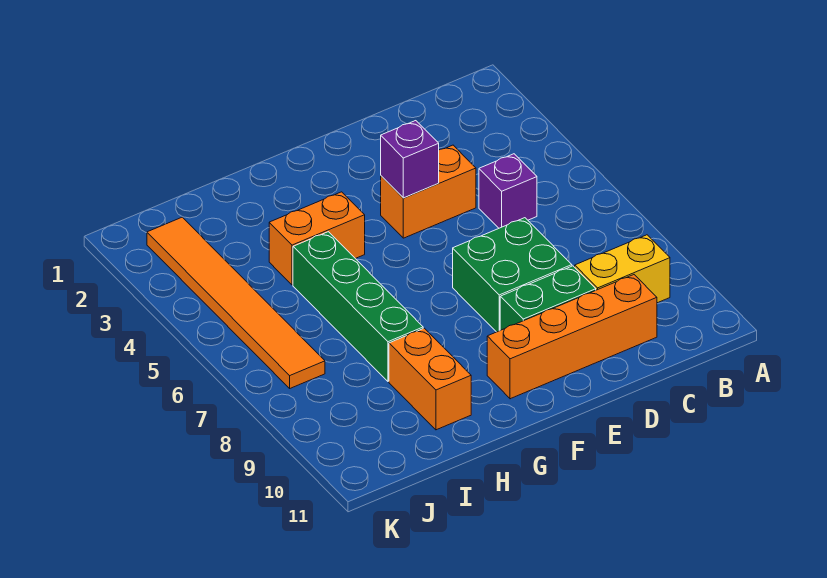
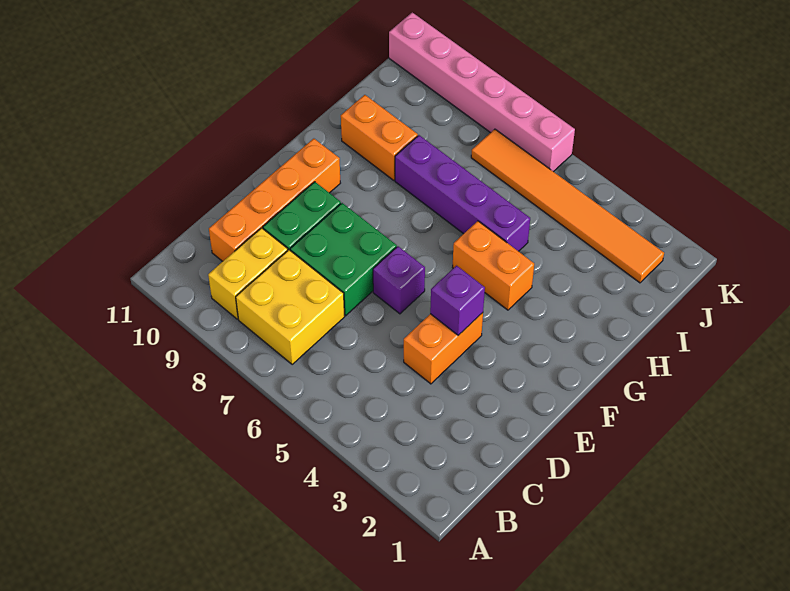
none -> yellow 2x2 brick [236,250,345,364]
purple 1x1 brick [479,154,537,228] -> purple 1x1 brick moved to [373,246,425,314]
orange 1x2 brick [269,192,365,285] -> orange 1x2 brick turned to [453,221,534,310]
green 1x4 brick [293,232,423,381] -> purple 1x4 brick [395,135,530,251]
none -> pink 1x6 brick [389,12,575,172]

